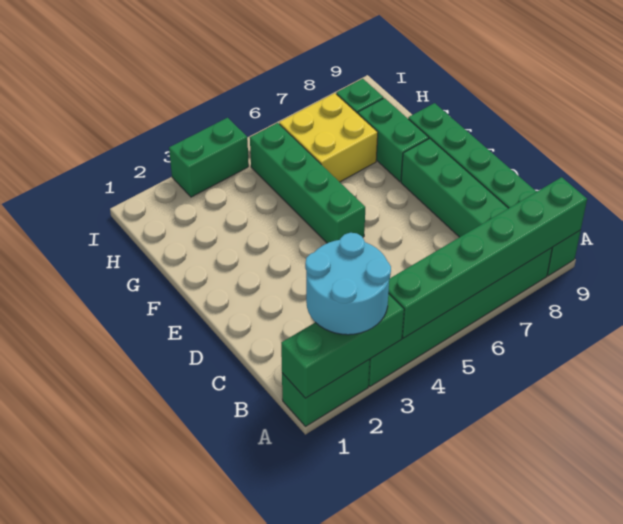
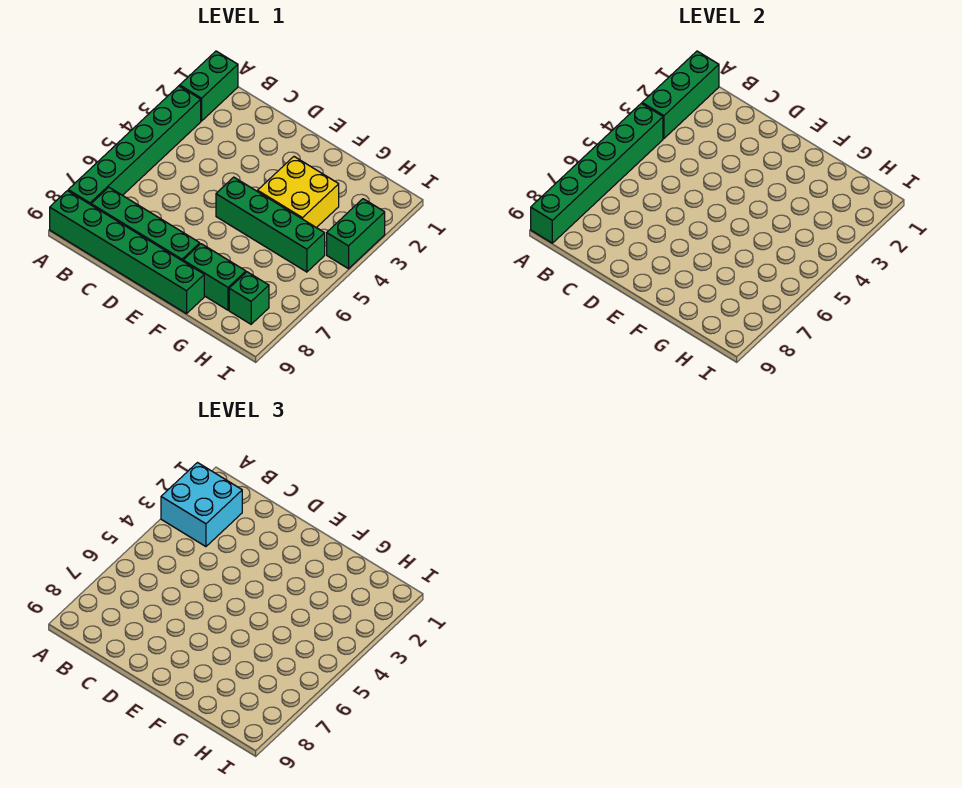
cyan 2x2 round brick [305,233,391,335] -> cyan 2x2 brick [161,463,242,547]
yellow 2x2 brick [279,93,378,182] -> yellow 2x2 brick moved to [258,157,339,228]

